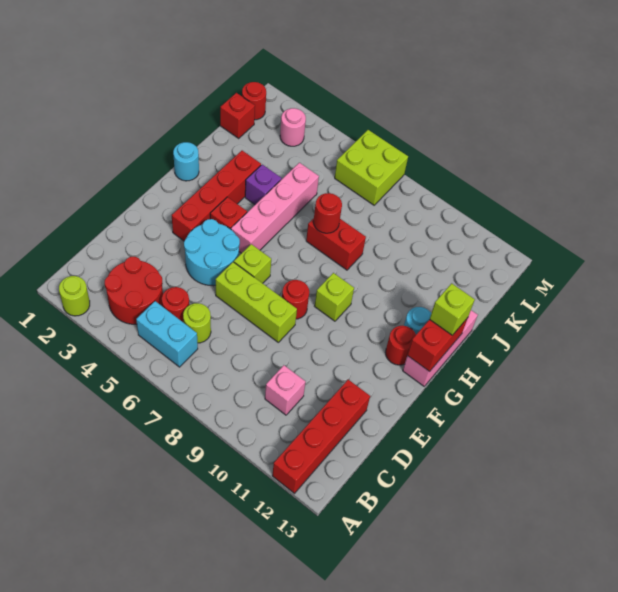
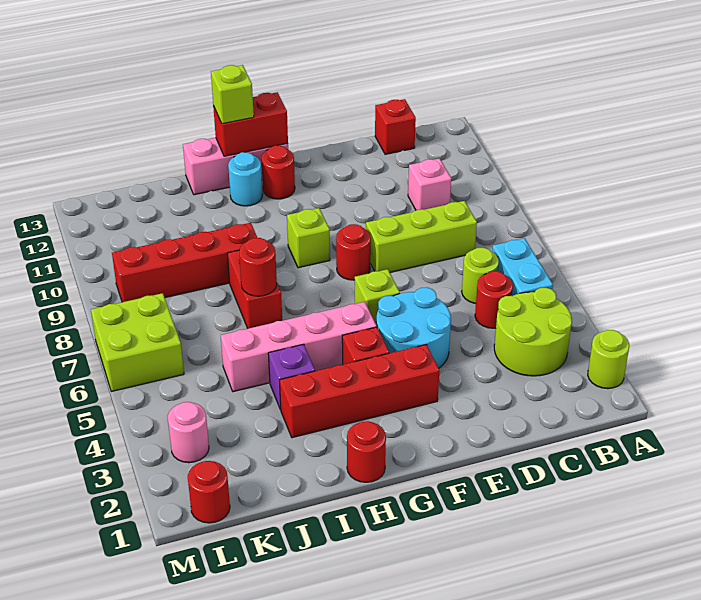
red 1x4 brick [272,380,370,493] -> red 1x4 brick moved to [112,223,257,302]
red 2x2 round brick [105,257,163,324] -> lime 2x2 round brick [494,288,572,376]
lime 1x3 brick [215,262,297,342] -> lime 1x3 brick turned to [366,201,477,272]
cyan 1x1 round brick [173,142,199,181] -> red 1x1 round brick [347,421,386,482]
red 1x1 brick [220,93,255,138] -> red 1x1 brick moved to [375,99,416,154]

